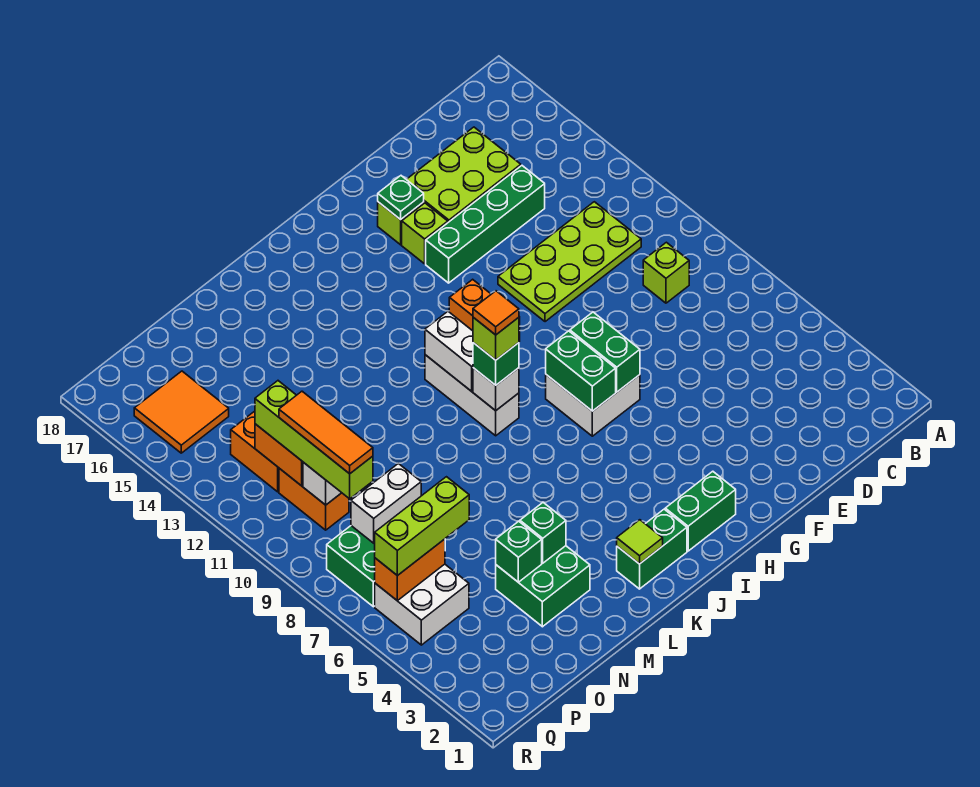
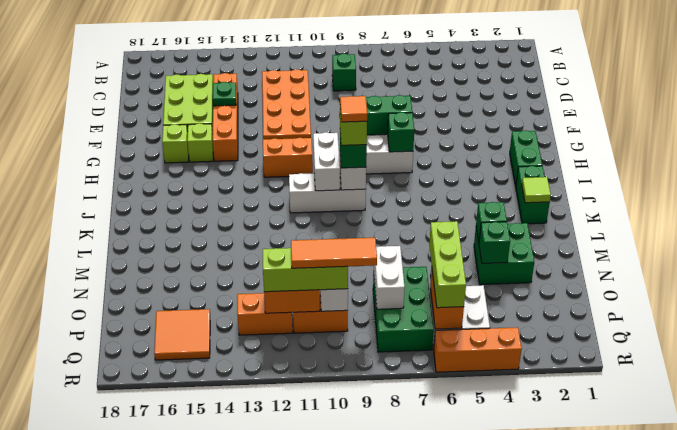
lime 1x1 brick [643,242,689,303] -> green 1x1 brick [332,54,356,91]
lime 2x4 plate [498,202,641,322] -> orange 2x4 plate [262,69,311,139]
green 1x4 brick [426,166,545,283] -> orange 1x4 brick [213,73,238,161]
green 1x1 plate [378,176,424,220] -> green 1x1 plate moved to [213,82,236,106]
green 1x2 brick [546,331,616,411] -> green 1x1 brick [388,112,414,152]
white 1x2 brick [425,312,473,391] -> white 1x2 brick turned to [313,132,340,191]
lime 1x4 brick [255,381,373,499] -> lime 1x3 brick [263,248,348,292]
none -> orange 1x3 brick [434,327,522,372]

